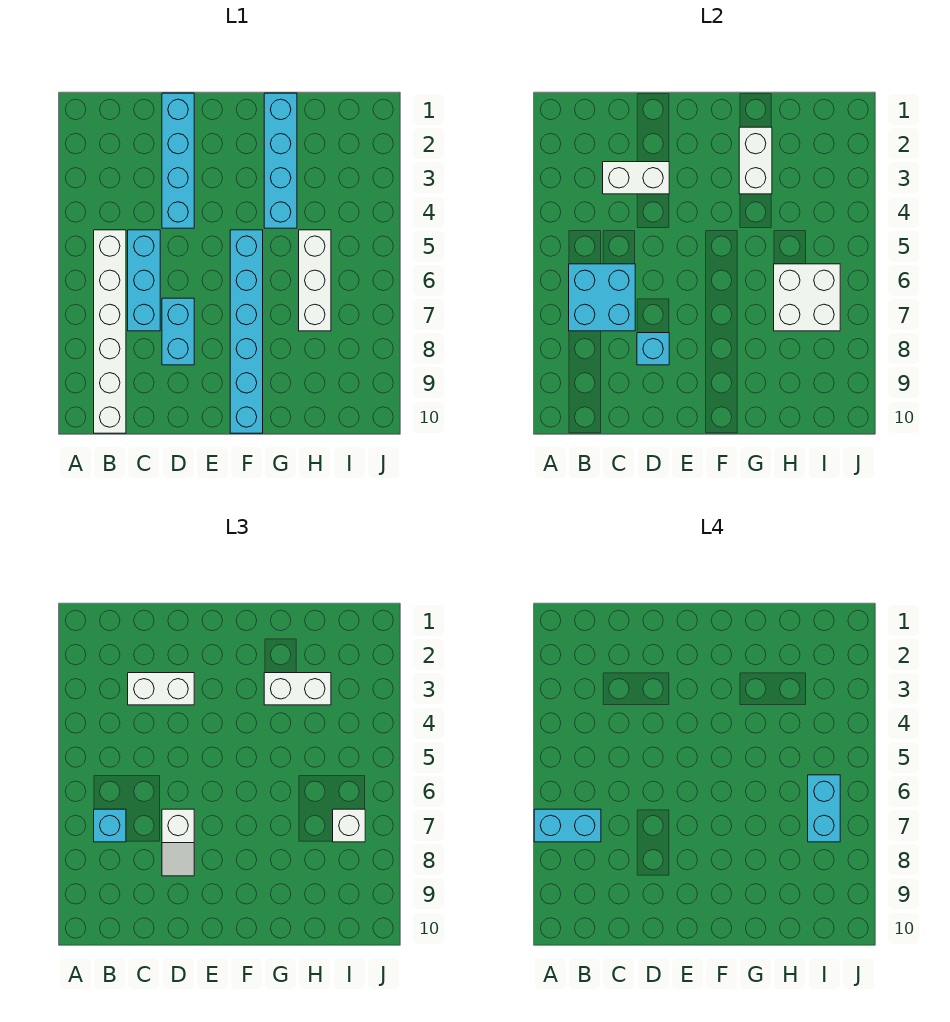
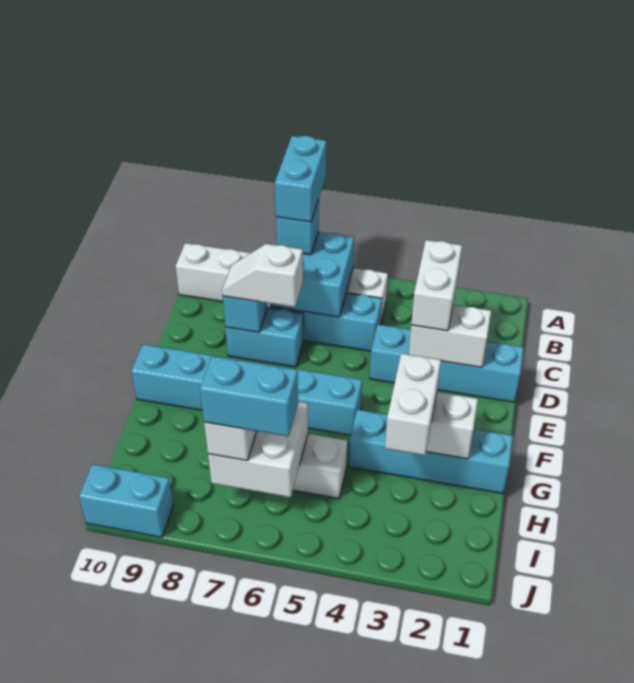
white 1x2 brick [603,162,669,194] -> white 1x2 brick turned to [409,305,491,367]
none -> cyan 1x2 brick [79,464,174,537]

